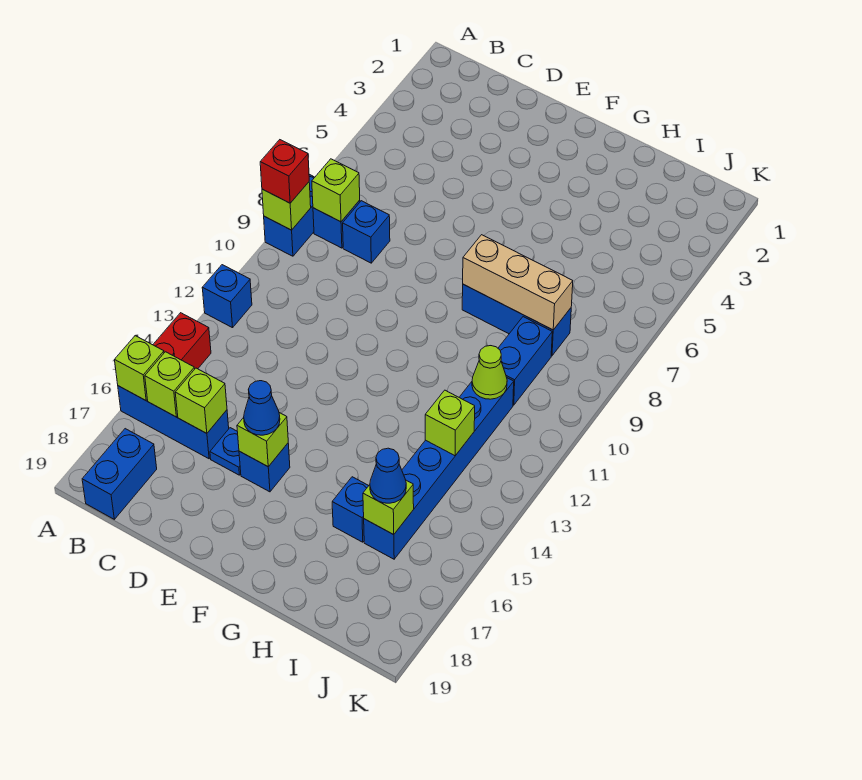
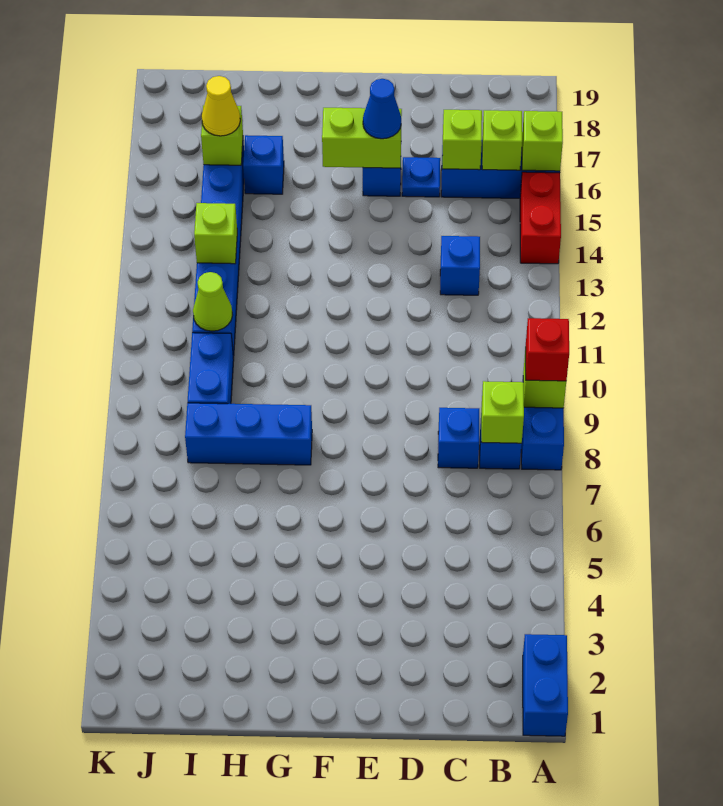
blue 1x1 brick [202,265,252,328] -> blue 1x1 brick moved to [440,236,480,295]
blue 1x2 brick [82,429,157,519] -> blue 1x2 brick moved to [523,634,568,736]
lime 1x1 brick [237,413,288,467] -> lime 1x2 brick [322,108,402,168]
tan 1x3 brick [463,235,573,330] -> none
blue 1x1 cone [370,448,406,503] -> yellow 1x1 cone [202,76,240,136]

